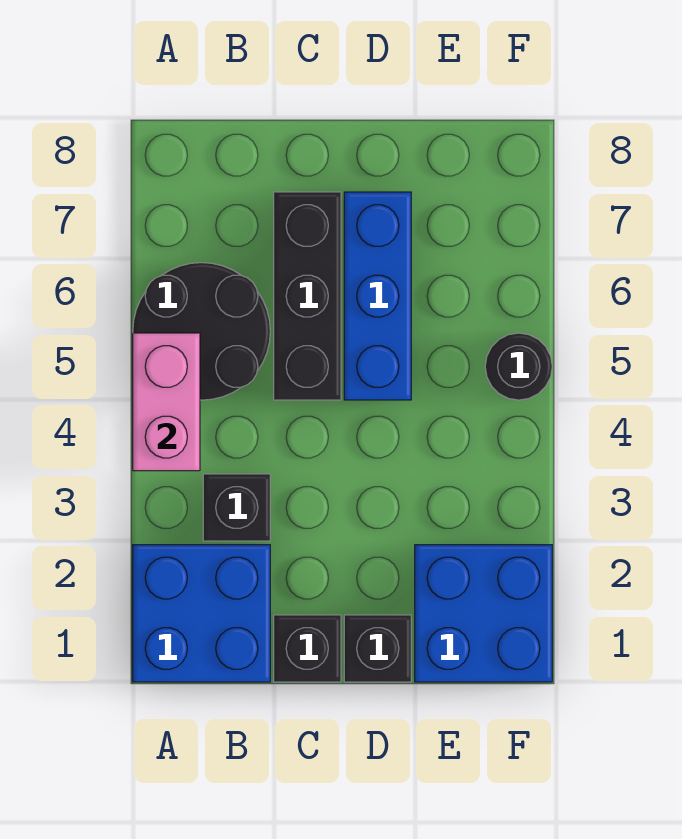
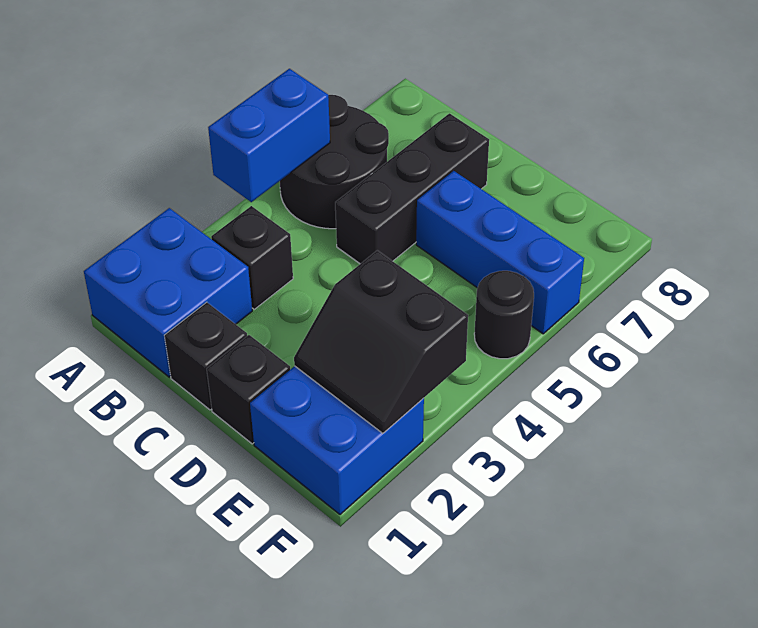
pink 1x2 brick [133,333,200,471] -> blue 1x2 brick [208,69,330,202]
blue 1x3 brick [344,192,411,400] -> blue 1x3 brick turned to [416,171,584,334]
none -> black 2x2 slope [294,250,468,433]

